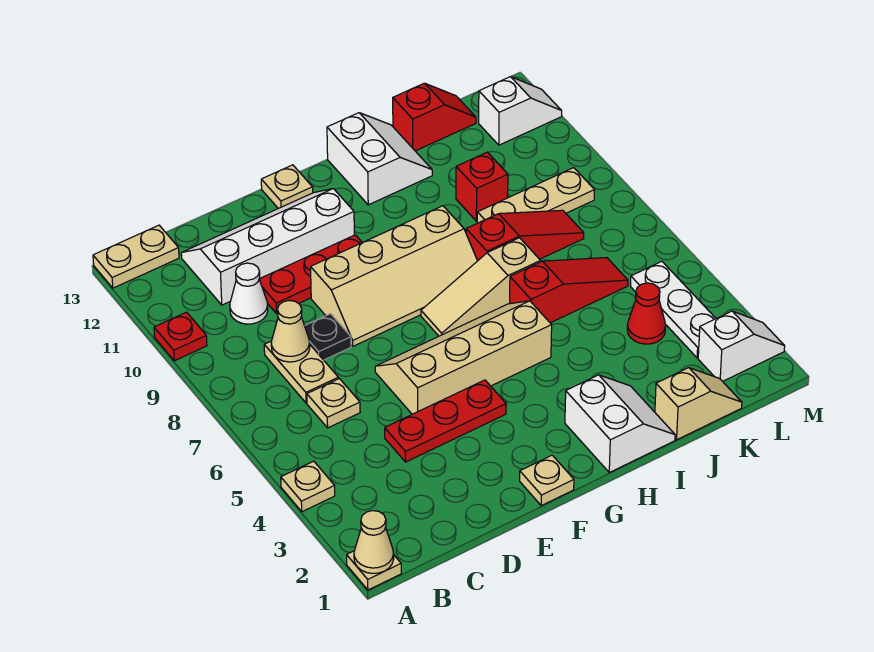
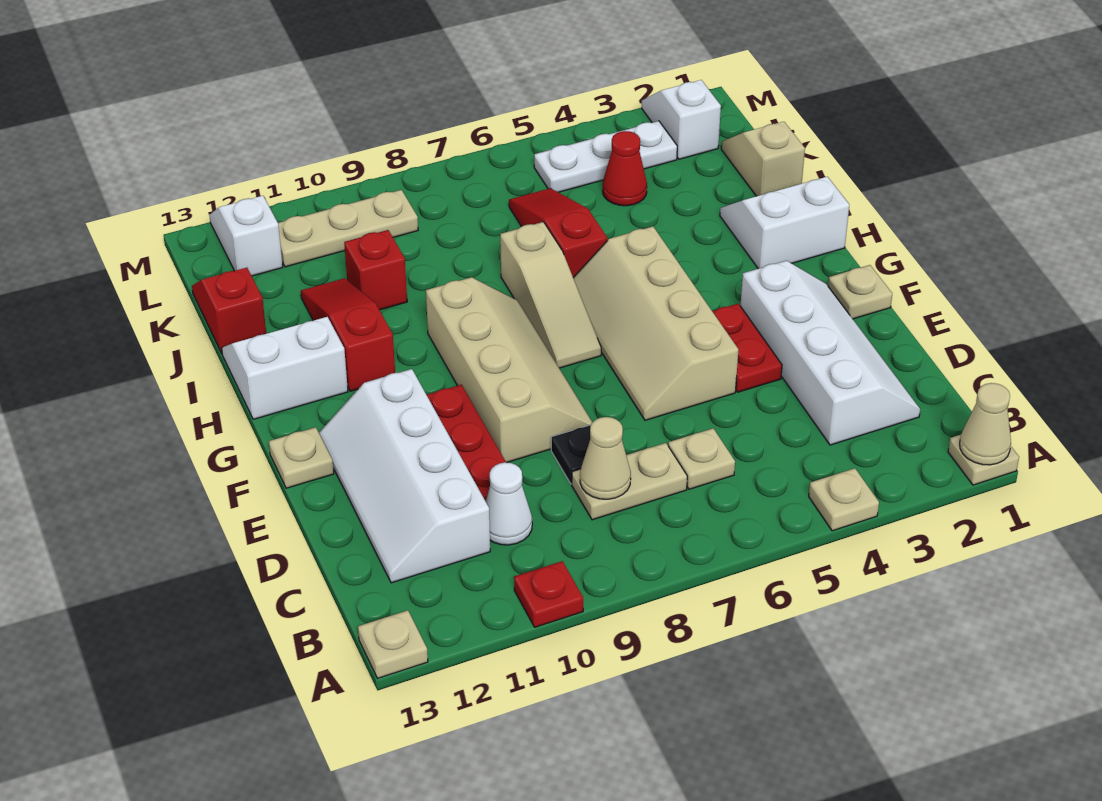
tan 1x2 plate [93,225,179,288] -> tan 1x1 plate [358,610,428,678]
none -> white 2x4 slope [740,261,920,445]
red 1x3 plate [385,380,506,462] -> red 1x2 plate [712,304,782,392]
red 1x3 slope [466,210,584,261] -> red 1x3 slope moved to [301,278,395,391]
tan 1x3 plate [477,168,595,223] -> tan 1x3 plate turned to [278,190,418,267]

